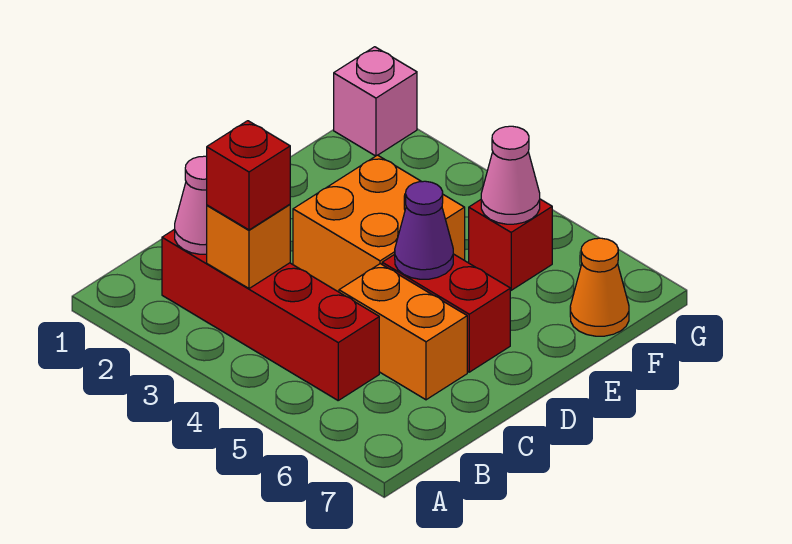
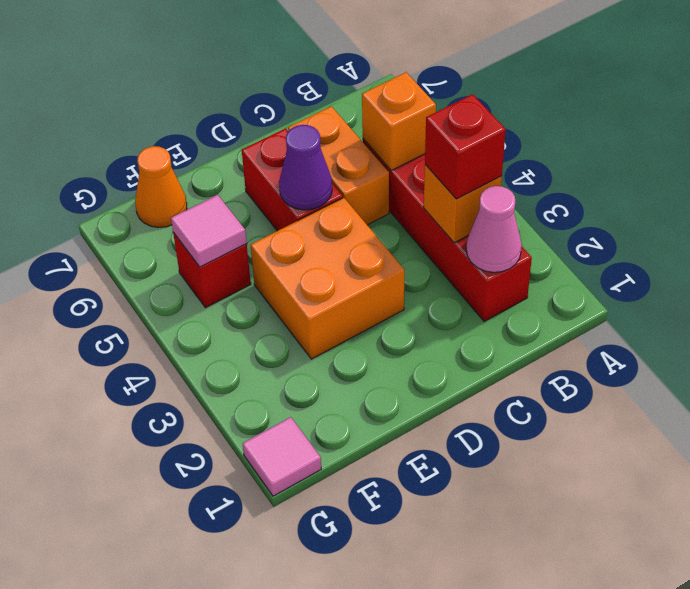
none -> orange 1x1 brick [362,72,436,170]
pink 1x1 cone [481,126,540,224] -> pink 1x1 tile [171,195,247,267]
pink 1x1 brick [334,47,417,156] -> pink 1x1 tile [243,417,321,496]

